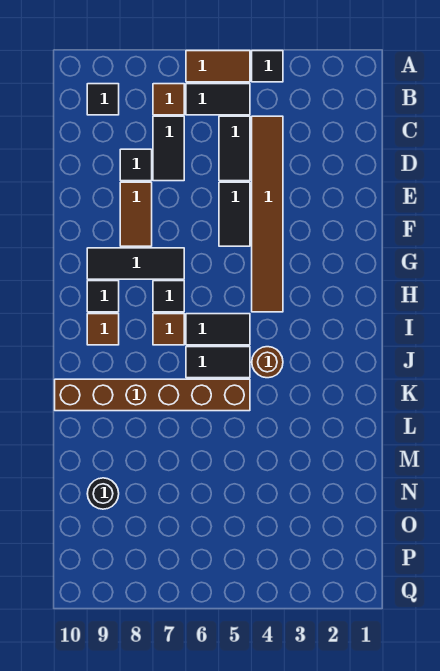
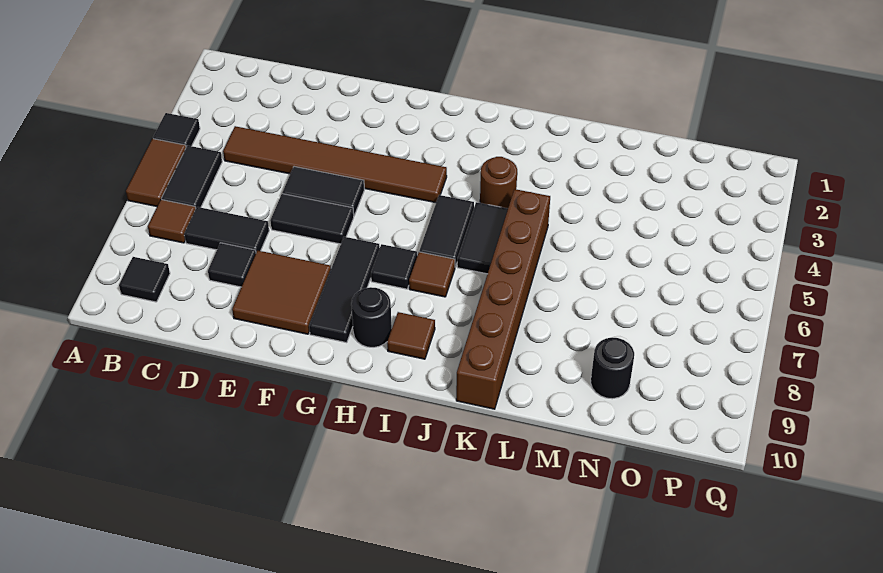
black 1x2 tile [219,116,250,181] -> black 1x2 tile moved to [270,194,354,244]
brown 1x2 tile [120,182,152,246] -> brown 2x2 tile [232,251,331,334]
black 1x1 tile [87,281,119,312] -> black 1x1 round brick [351,287,392,347]

